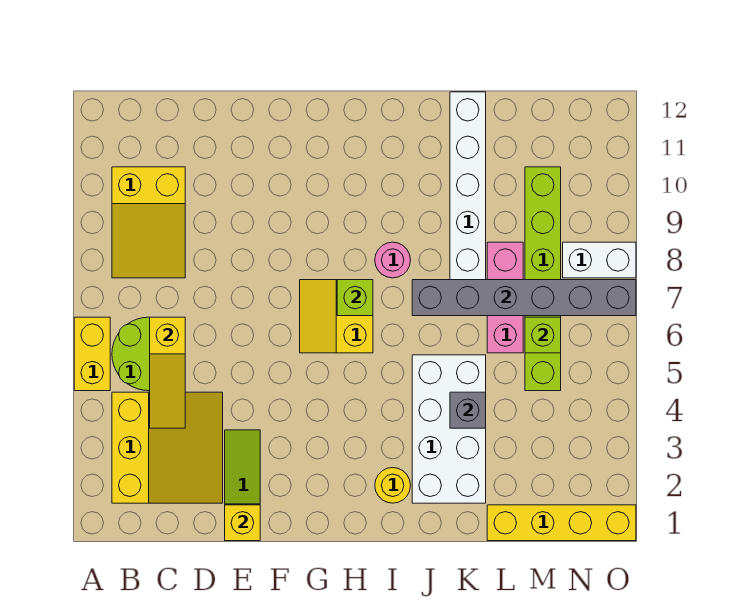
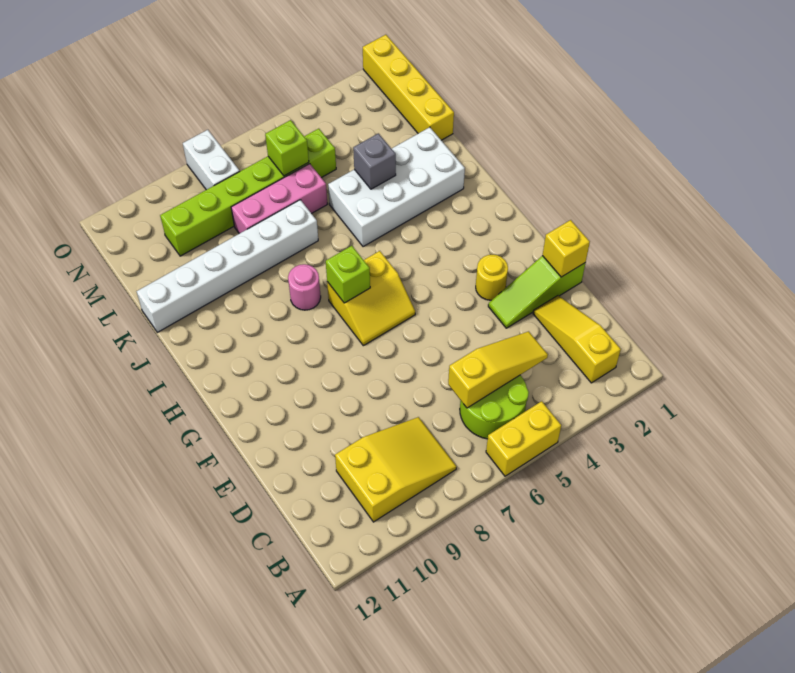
yellow 3x3 slope [112,392,223,503] -> yellow 1x3 slope [533,296,621,383]
yellow 1x1 round brick [375,468,411,503] -> yellow 1x1 round brick moved to [476,255,508,300]
grey 1x6 brick [412,280,636,316] -> none

